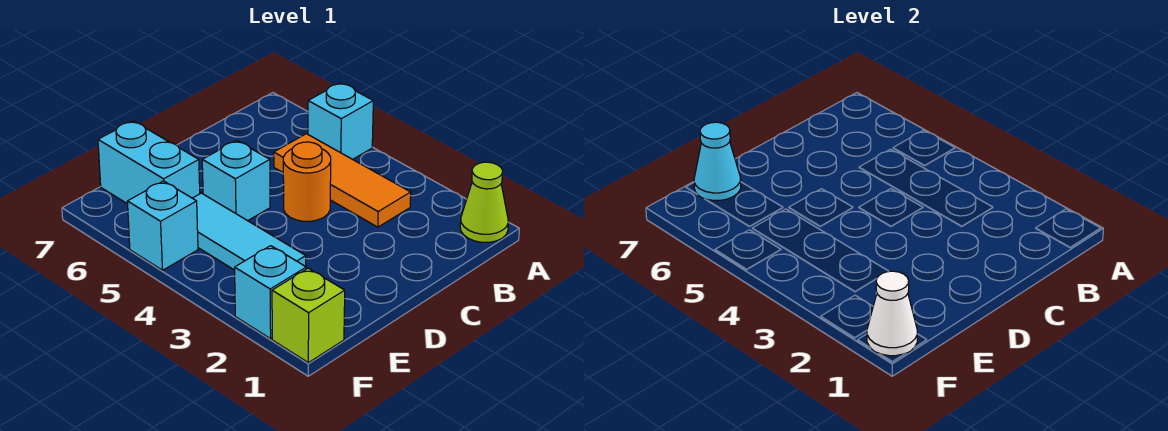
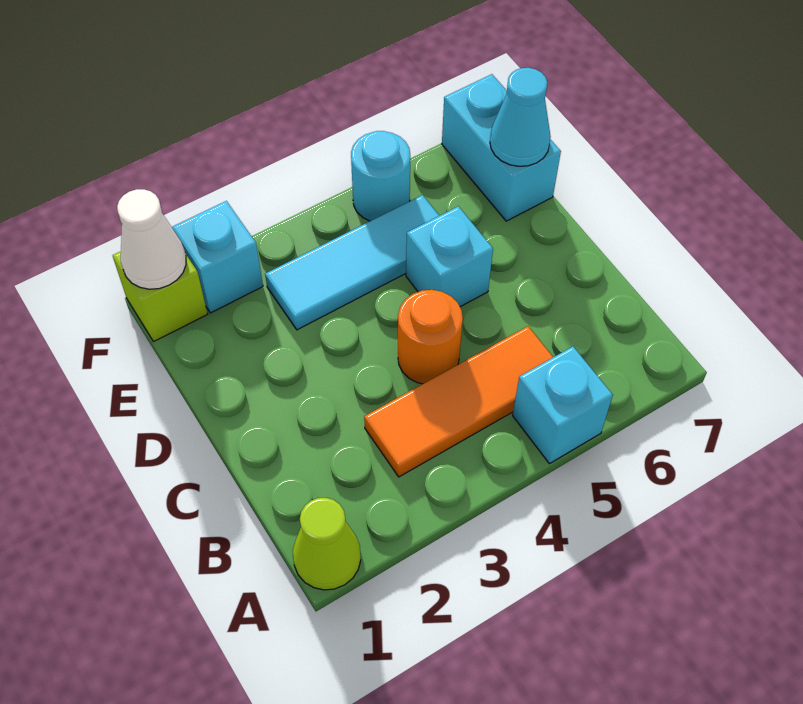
cyan 1x2 brick [98,121,200,204] -> cyan 1x2 brick turned to [442,74,561,221]
cyan 1x1 brick [127,181,198,270] -> cyan 1x1 round brick [351,131,410,221]

